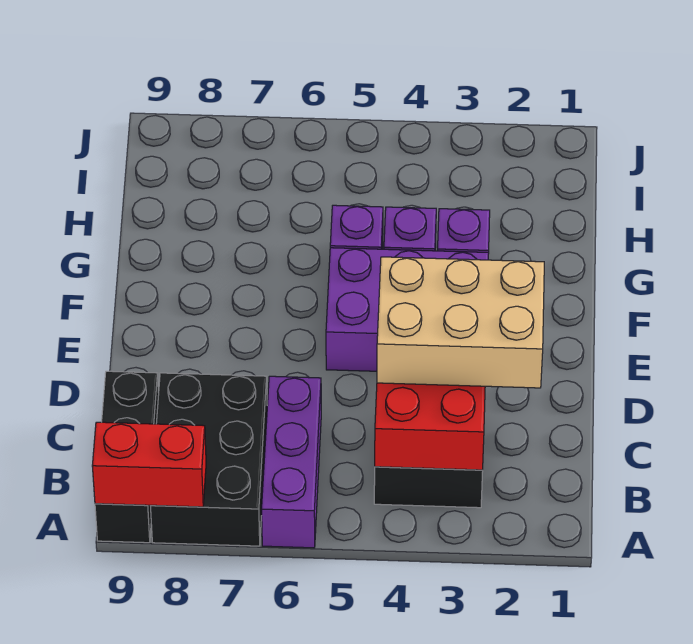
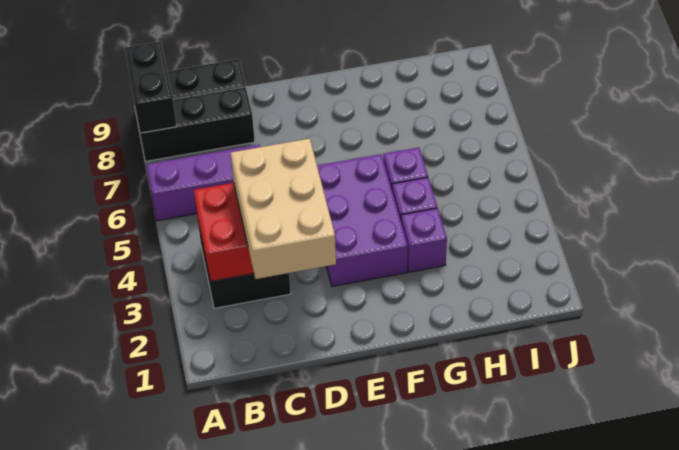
black 2x3 brick [151,373,267,546] -> black 1x3 brick [137,87,255,161]
red 1x2 brick [92,422,206,507] -> black 1x2 brick [125,41,177,133]

